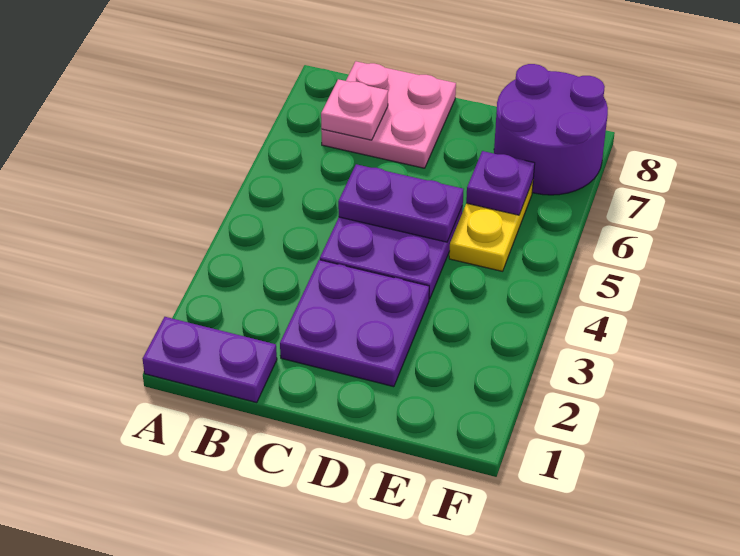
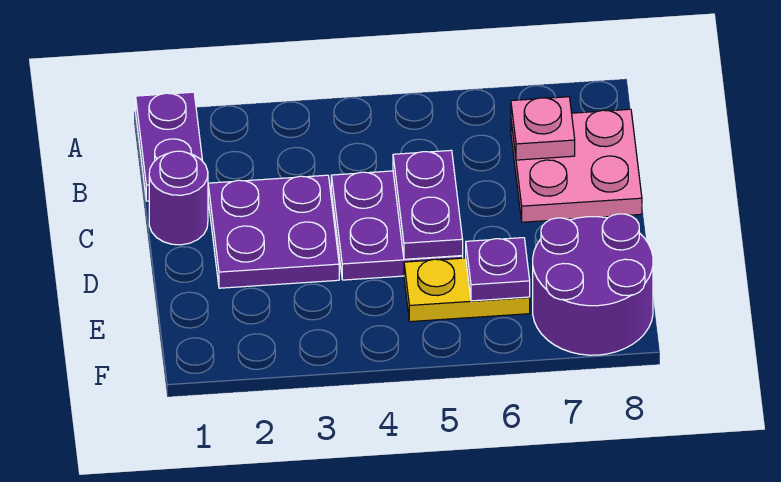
none -> purple 1x1 round brick [149,151,208,245]

